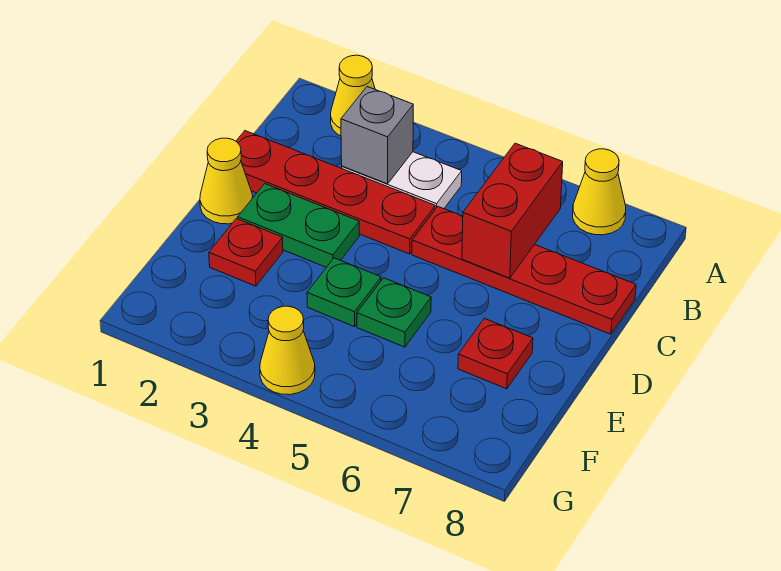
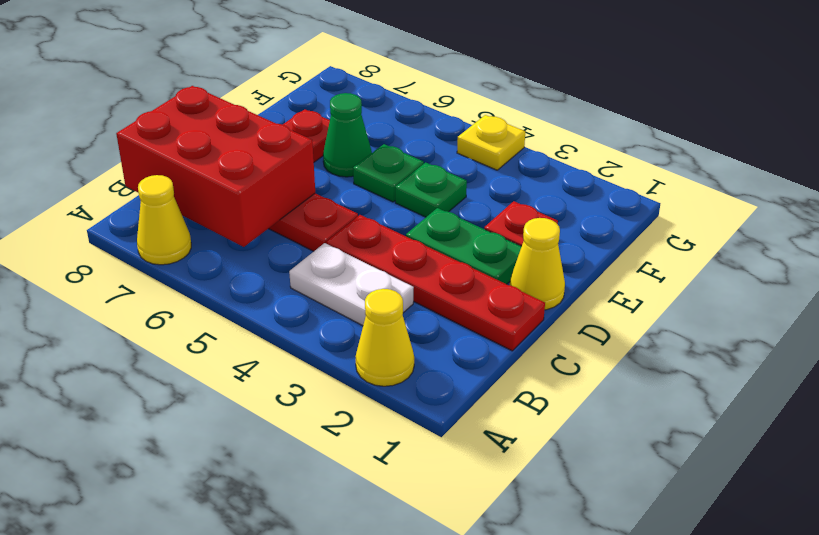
grey 1x1 brick [341,87,413,184] -> none
red 1x2 brick [462,143,563,278] -> red 2x3 brick [116,86,315,247]
none -> green 1x1 cone [323,93,372,177]
yellow 1x1 cone [260,306,315,395] -> yellow 1x1 plate [457,115,525,170]

